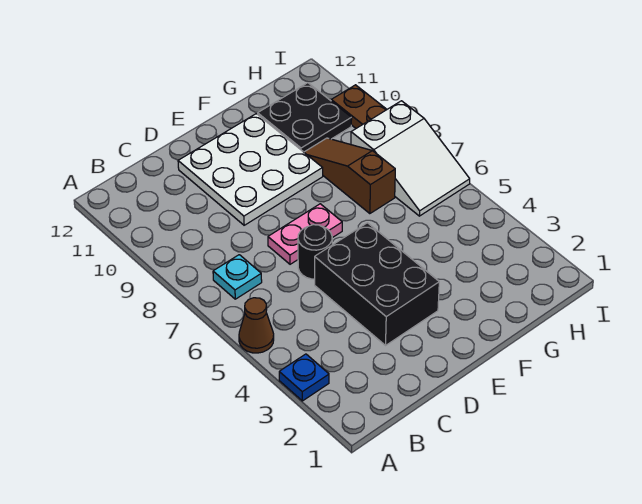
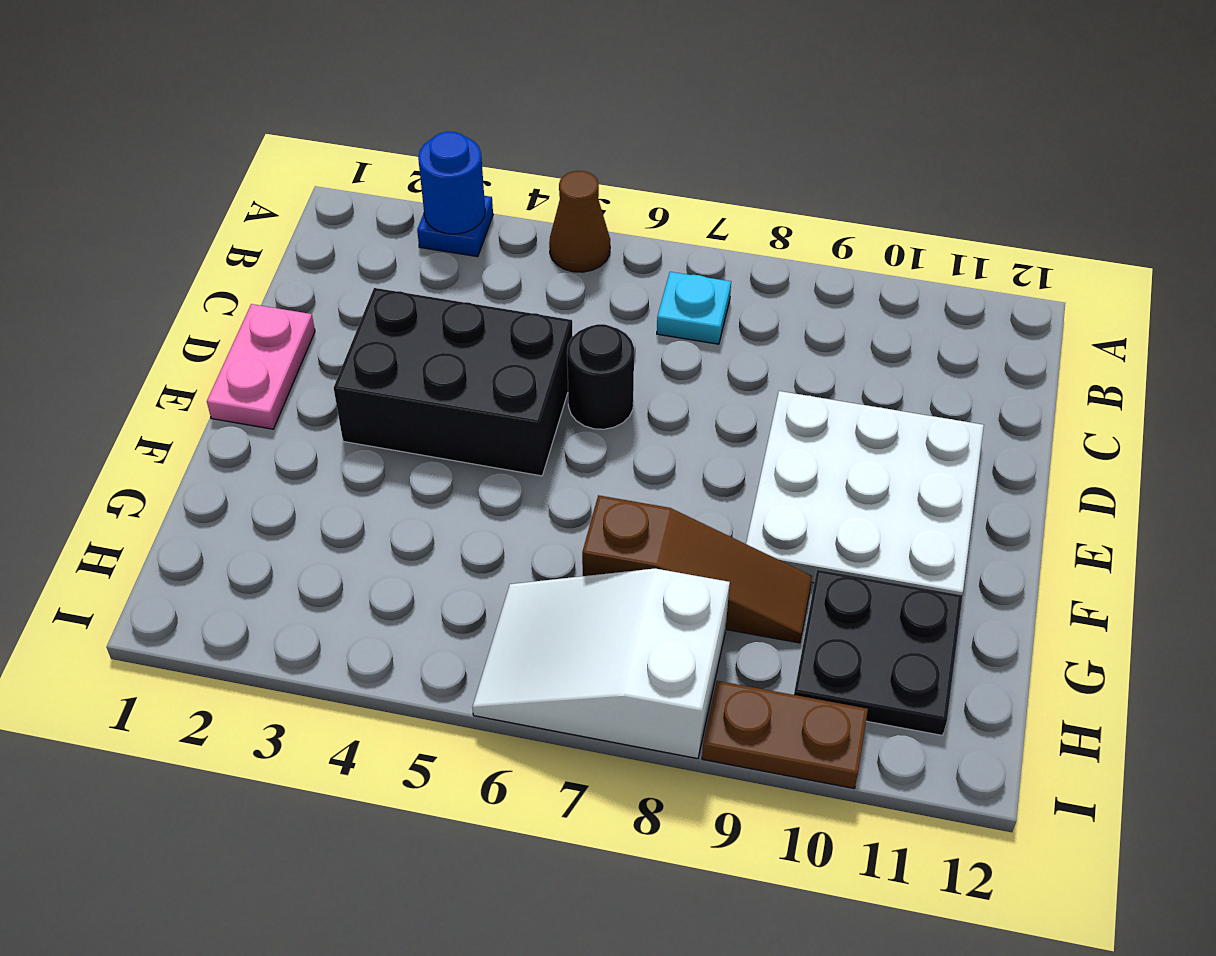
none -> blue 1x1 round brick [418,132,485,234]
pink 1x2 plate [268,204,342,264] -> pink 1x2 plate moved to [207,304,315,429]

